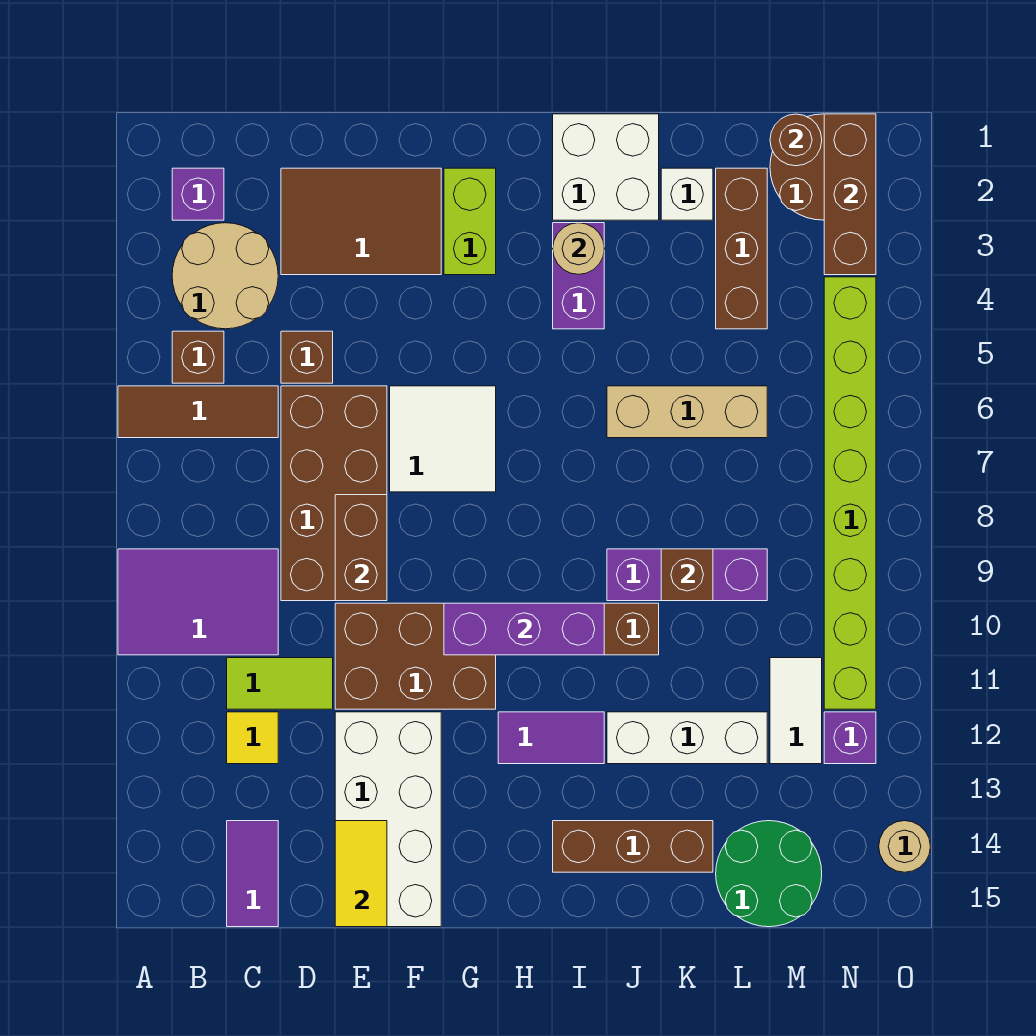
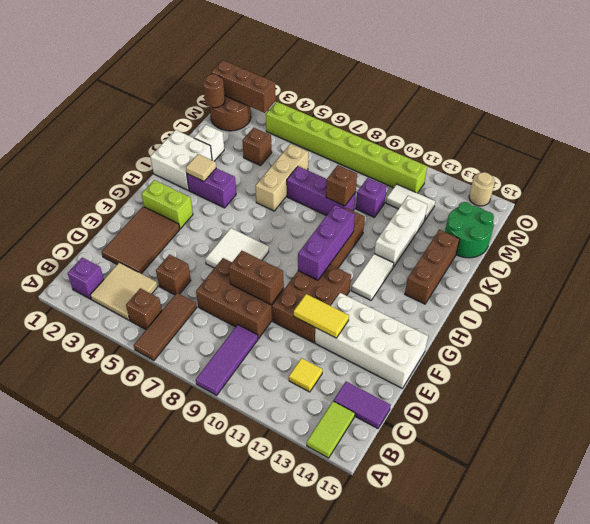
purple 2x3 tile [118,549,278,655] -> purple 1x3 tile [196,325,258,395]
tan 2x2 round brick [172,223,278,329] -> tan 2x2 tile [90,262,158,320]
lime 1x2 tile [227,658,333,709] -> lime 1x2 tile moved to [307,401,355,458]
brown 2x4 brick [281,386,387,601] -> brown 2x3 brick [196,258,284,339]
yellow 1x2 tile [335,821,387,927] -> yellow 1x2 tile moved to [294,294,349,338]
purple 1x2 tile [498,712,604,764] -> white 1x2 tile [351,254,394,300]
tan 1x1 round brick [553,223,604,274] -> tan 1x1 tile [186,154,216,181]
purple 1x3 brick [607,549,767,601] -> purple 1x3 brick turned to [287,166,356,215]
brown 1x3 brick [716,168,767,329] -> brown 1x1 brick [242,128,272,166]
purple 1x1 brick [824,712,876,764] -> purple 1x1 brick moved to [356,178,387,217]

